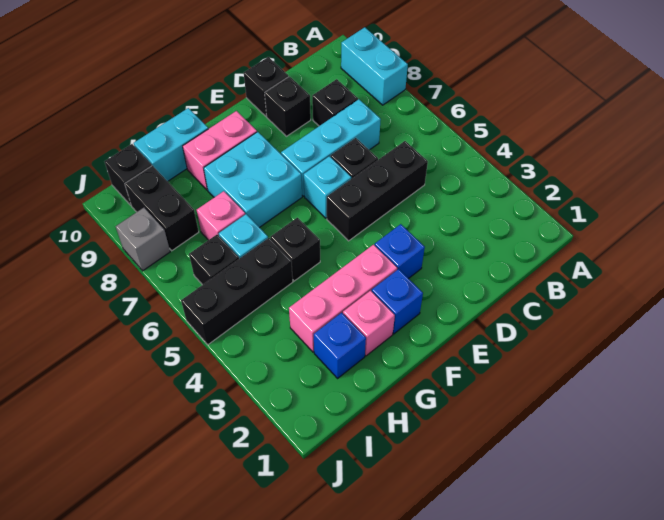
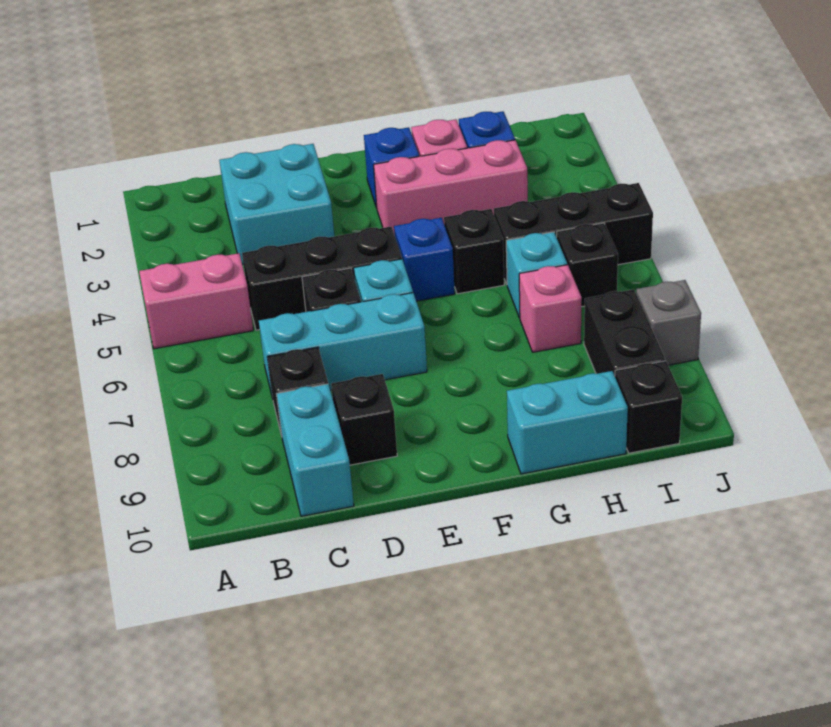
cyan 1x2 brick [341,27,408,105] -> cyan 1x2 brick moved to [276,384,354,516]
black 1x1 brick [244,57,288,116] -> none
blue 1x1 brick [375,224,425,279] -> blue 1x1 brick moved to [394,218,455,301]
cyan 2x2 brick [204,132,302,228] -> cyan 2x2 brick moved to [219,144,334,264]
pink 1x2 brick [183,111,257,190] -> pink 1x2 brick moved to [139,253,253,349]

